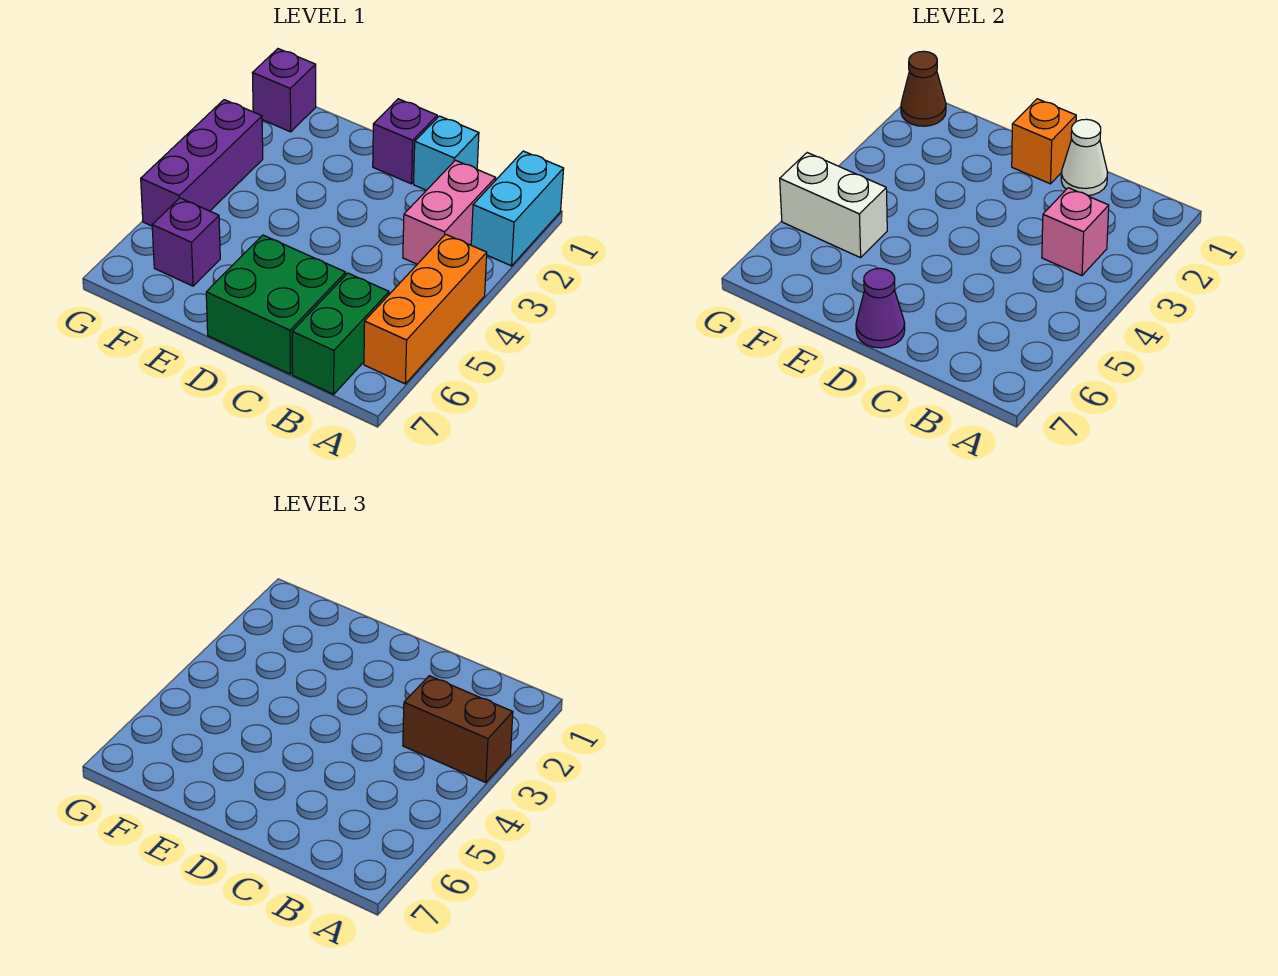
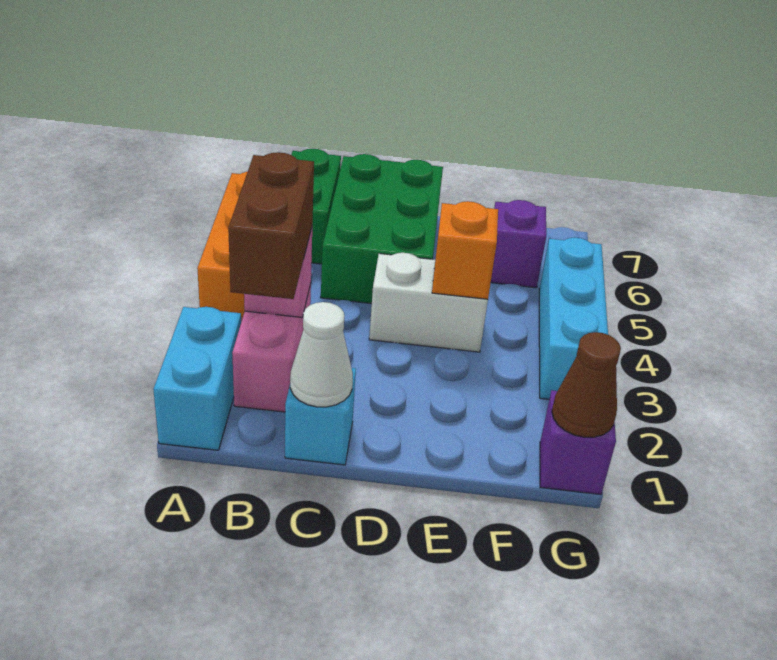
brown 1x2 brick [403,676,513,783] -> brown 1x2 brick turned to [228,152,314,299]
green 2x2 brick [206,235,346,374] -> green 2x3 brick [321,154,443,304]
purple 1x1 brick [373,99,437,184] -> none
orange 1x1 brick [1012,99,1076,184] -> orange 1x1 brick moved to [432,201,498,299]
purple 1x1 cone [856,268,905,348] -> none
white 1x2 brick [780,153,887,258] -> white 1x2 brick moved to [369,253,488,352]
purple 1x3 brick [141,100,263,226] -> cyan 1x3 brick [539,237,608,399]

